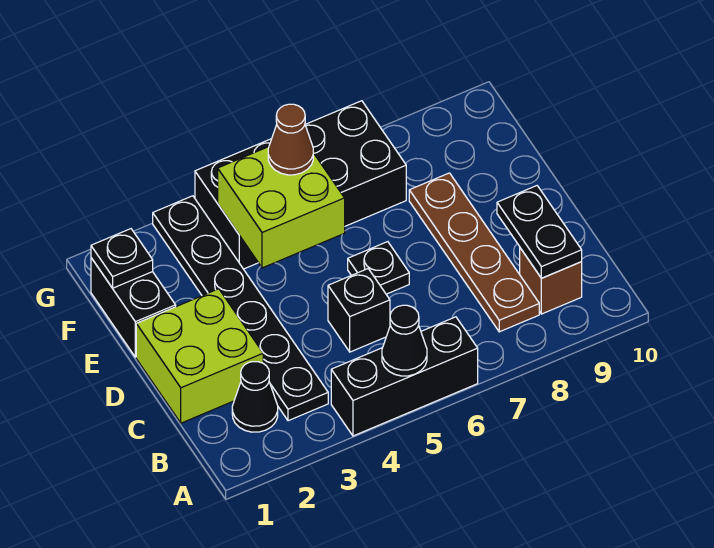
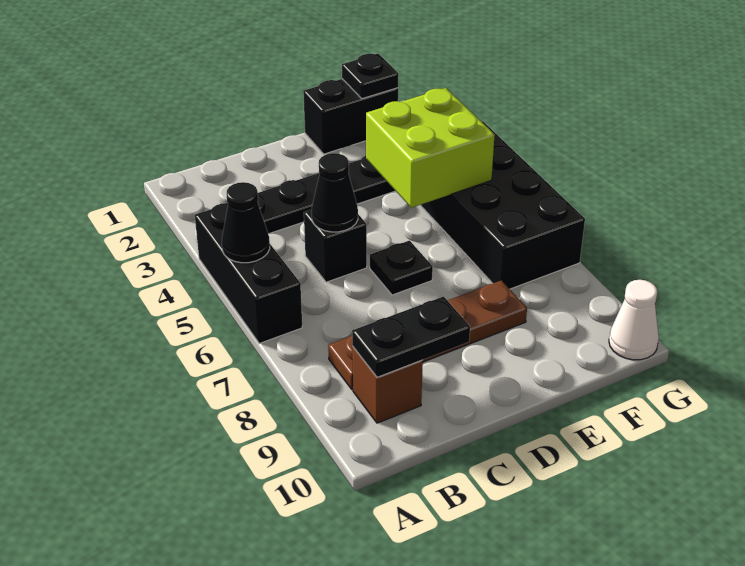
black 1x1 cone [232,362,278,432] -> black 1x1 cone moved to [312,153,358,232]
lime 2x2 brick [136,289,263,423] -> none
brown 1x1 cone [268,104,313,175] -> none
none -> white 1x1 cone [609,280,659,360]

